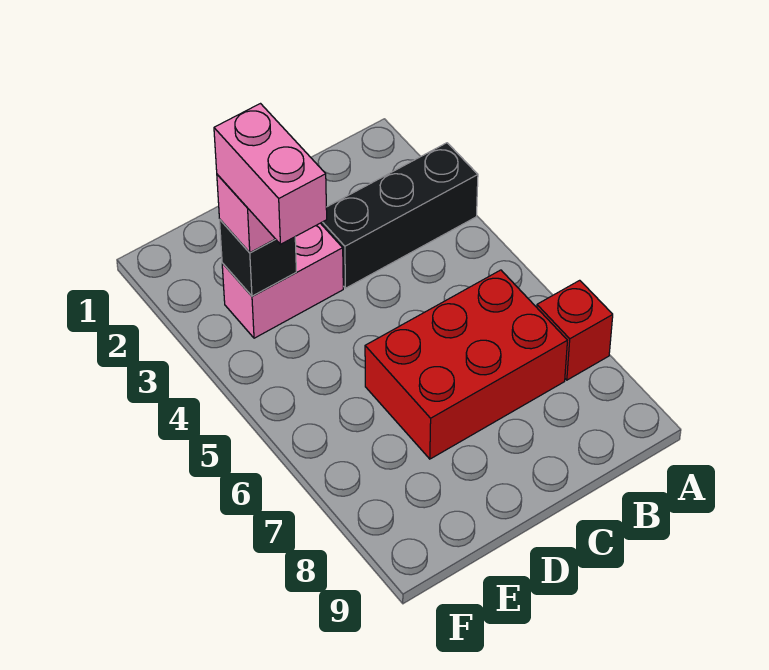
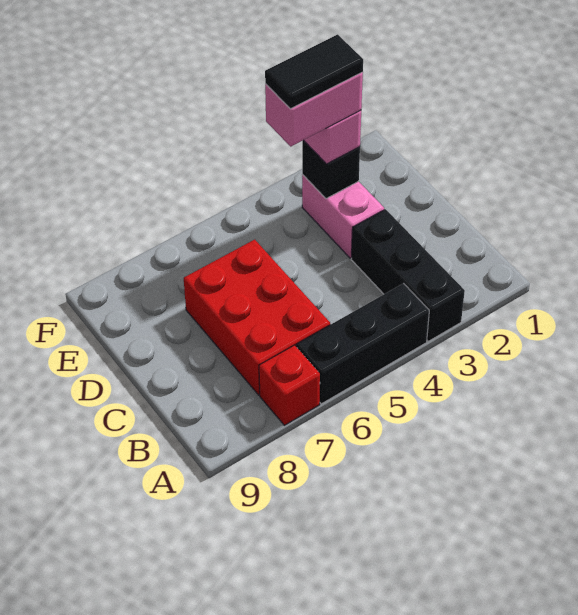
none -> black 1x3 brick [296,283,429,404]
none -> black 1x2 tile [265,34,363,109]

